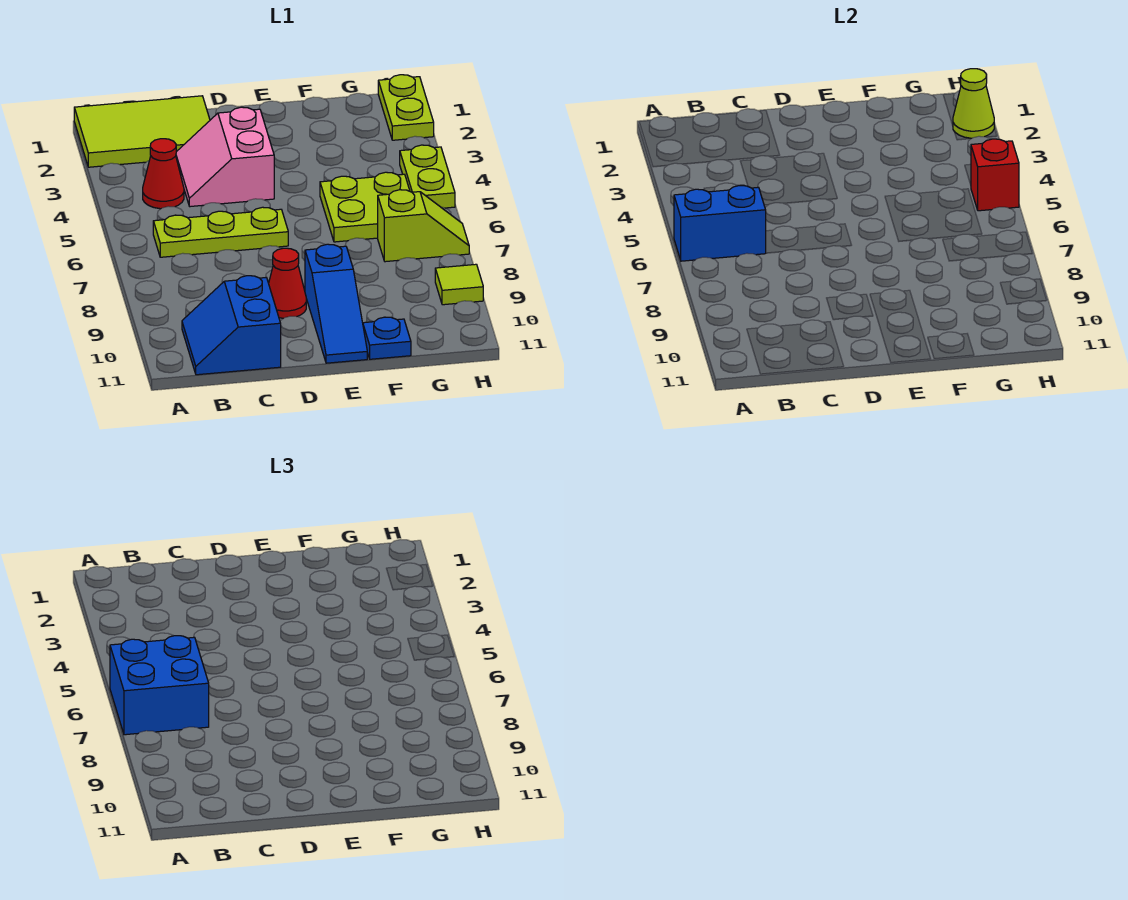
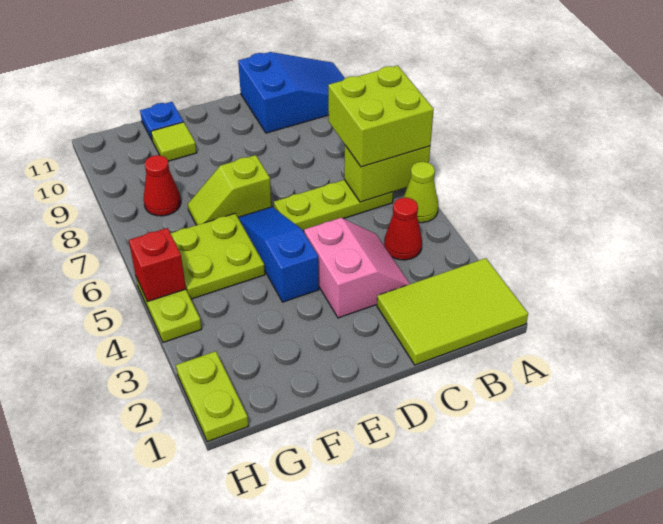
blue 1x2 brick [674,186,766,261] -> lime 1x2 brick [344,145,430,202]
blue 2x2 brick [110,636,209,735] -> lime 2x2 brick [328,65,434,167]
blue 2x2 slope [182,276,281,375] -> blue 2x3 slope [238,52,345,133]
red 1x1 cone [269,248,306,318] -> red 1x1 cone moved to [144,155,181,216]
blue 1x3 slope [305,244,367,363] -> blue 1x3 slope moved to [238,207,319,302]
lime 1x2 slope [378,190,469,262] -> lime 1x2 slope moved to [188,155,272,225]
lime 1x1 cone [953,69,994,138] -> lime 1x1 cone moved to [404,162,438,223]
lime 1x1 tile [435,264,483,305] -> lime 1x1 tile moved to [151,122,197,161]

